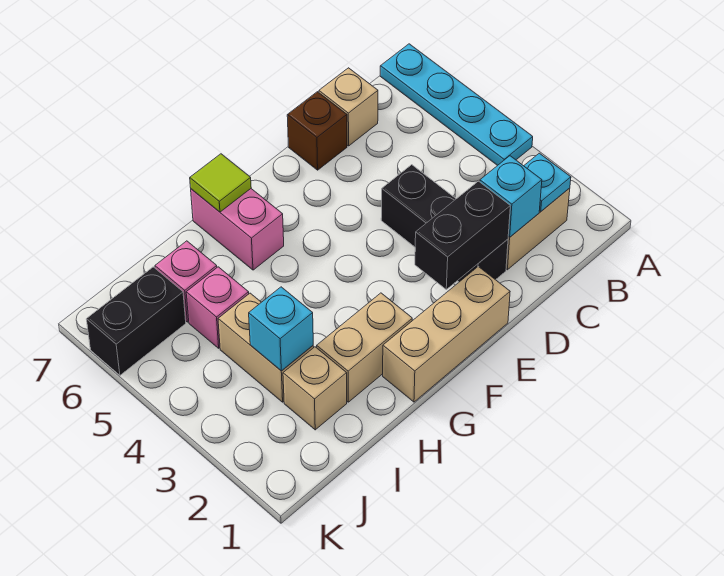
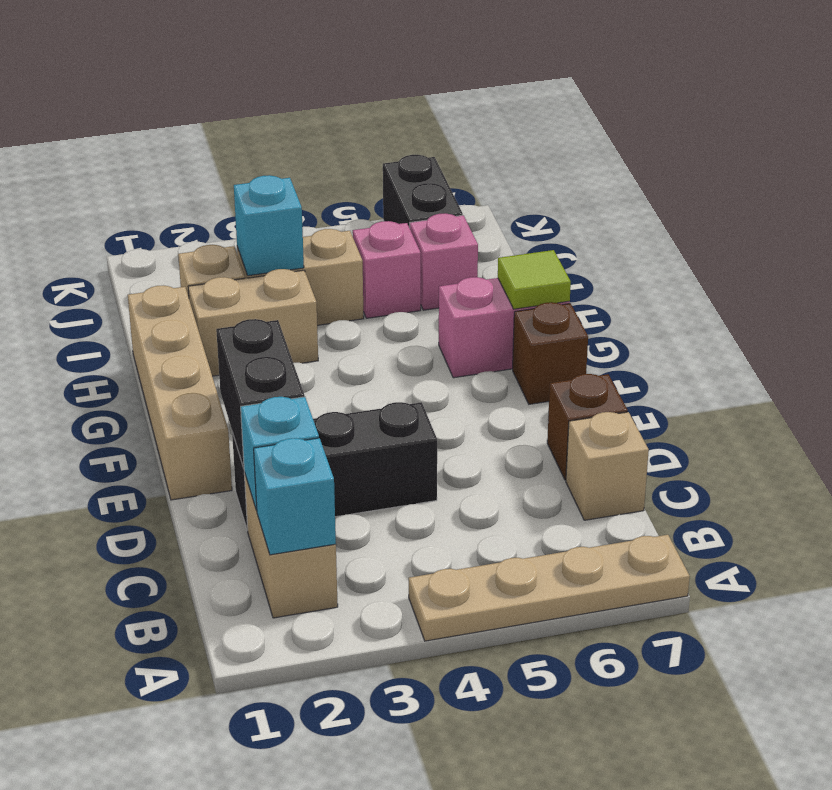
cyan 1x4 plate [380,44,533,166] -> tan 1x4 plate [409,535,690,641]
cyan 1x1 plate [524,153,571,211] -> cyan 1x1 brick [254,438,336,555]
tan 1x3 brick [383,266,510,402] -> tan 1x4 brick [128,285,232,500]
none -> brown 1x1 brick [513,302,588,404]
tan 1x2 brick [317,293,412,402] -> tan 1x2 brick turned to [188,269,318,376]

